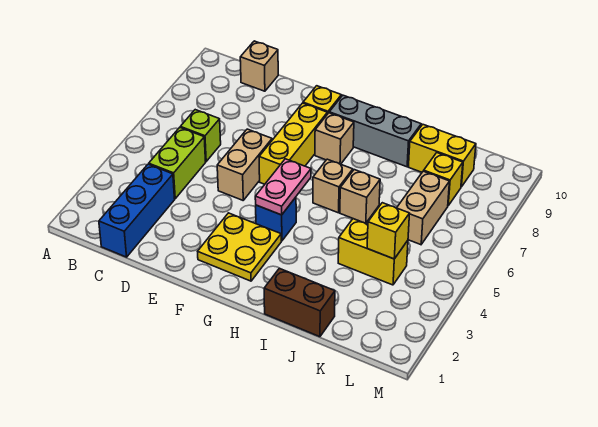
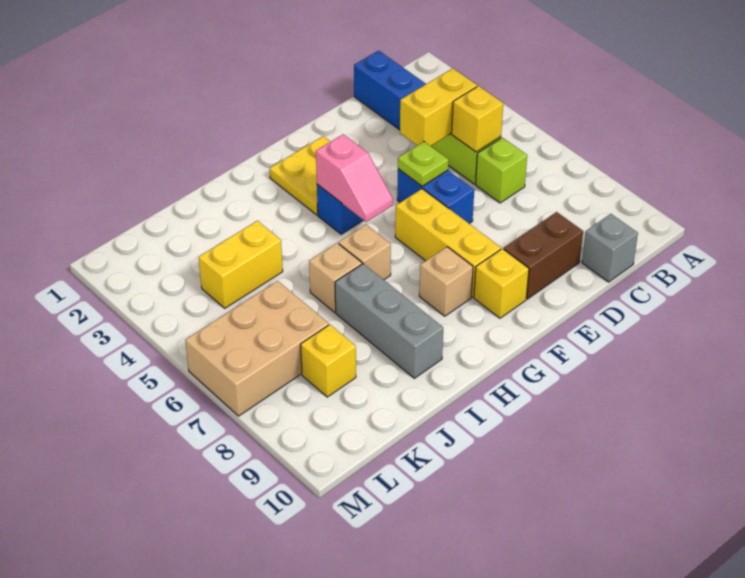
tan 1x1 brick [240,41,278,91] -> grey 1x1 brick [582,214,638,282]
tan 1x2 brick [217,129,272,200] -> blue 1x2 brick [397,169,474,223]
none -> lime 1x1 plate [398,142,449,186]
pink 1x2 plate [255,159,311,215] -> pink 1x2 slope [316,134,393,222]
grey 1x3 brick [329,95,421,167] -> grey 1x3 brick turned to [335,264,443,378]
brown 1x2 brick [264,268,335,337] -> brown 1x2 brick moved to [504,212,583,299]
yellow 1x2 brick [409,125,476,187] -> yellow 1x2 brick moved to [400,68,477,146]
yellow 1x1 brick [367,203,410,259] -> yellow 1x1 brick moved to [452,86,503,152]
tan 1x2 brick [397,171,450,245] -> tan 2x3 brick [185,281,329,416]

